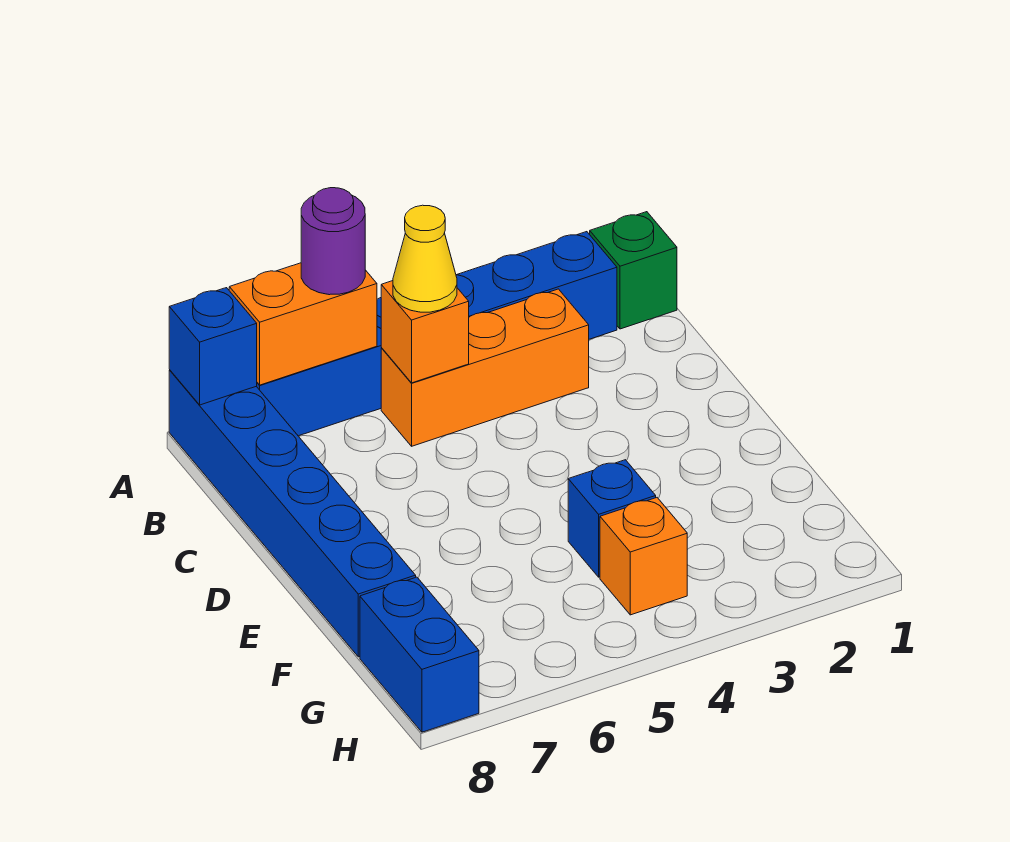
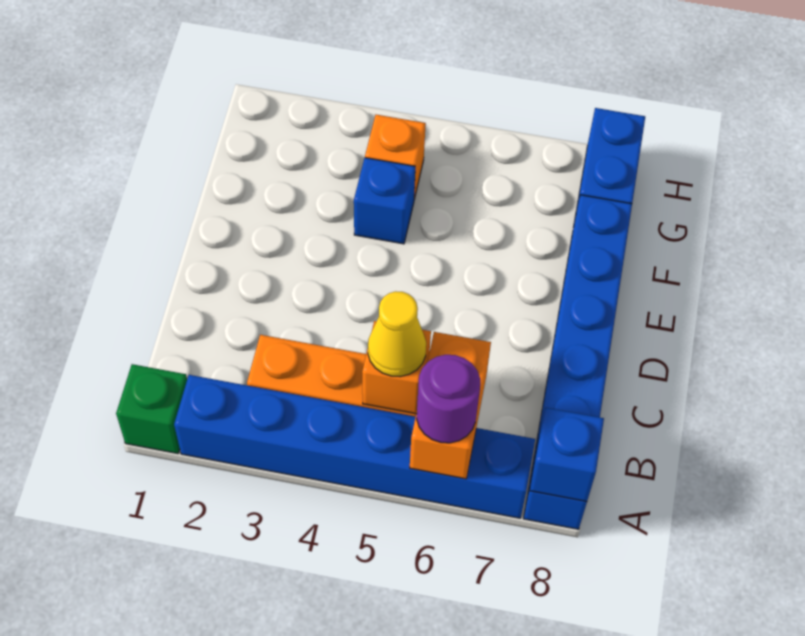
orange 1x2 brick [229,263,377,385] -> orange 1x2 brick turned to [410,332,491,479]

